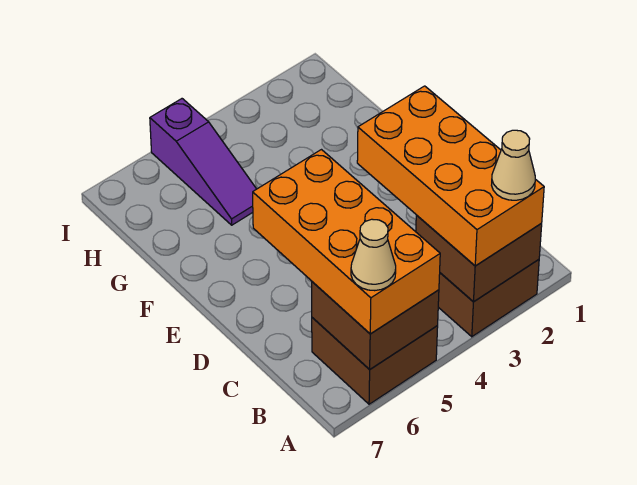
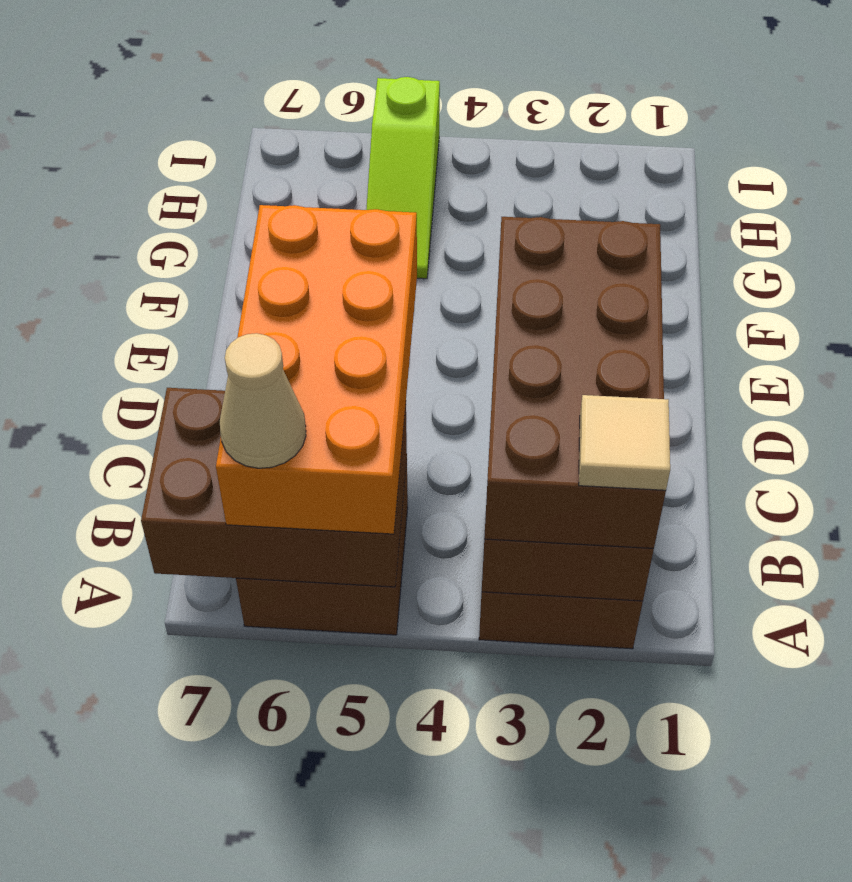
orange 2x4 brick [357,86,544,266] -> brown 2x4 brick [484,217,666,548]
tan 1x1 cone [492,130,535,200] -> tan 1x1 tile [579,395,670,490]
brown 2x2 brick [312,282,439,370] -> brown 2x3 brick [141,388,407,587]
purple 1x3 slope [150,99,256,225] -> lime 1x3 slope [366,77,440,279]

